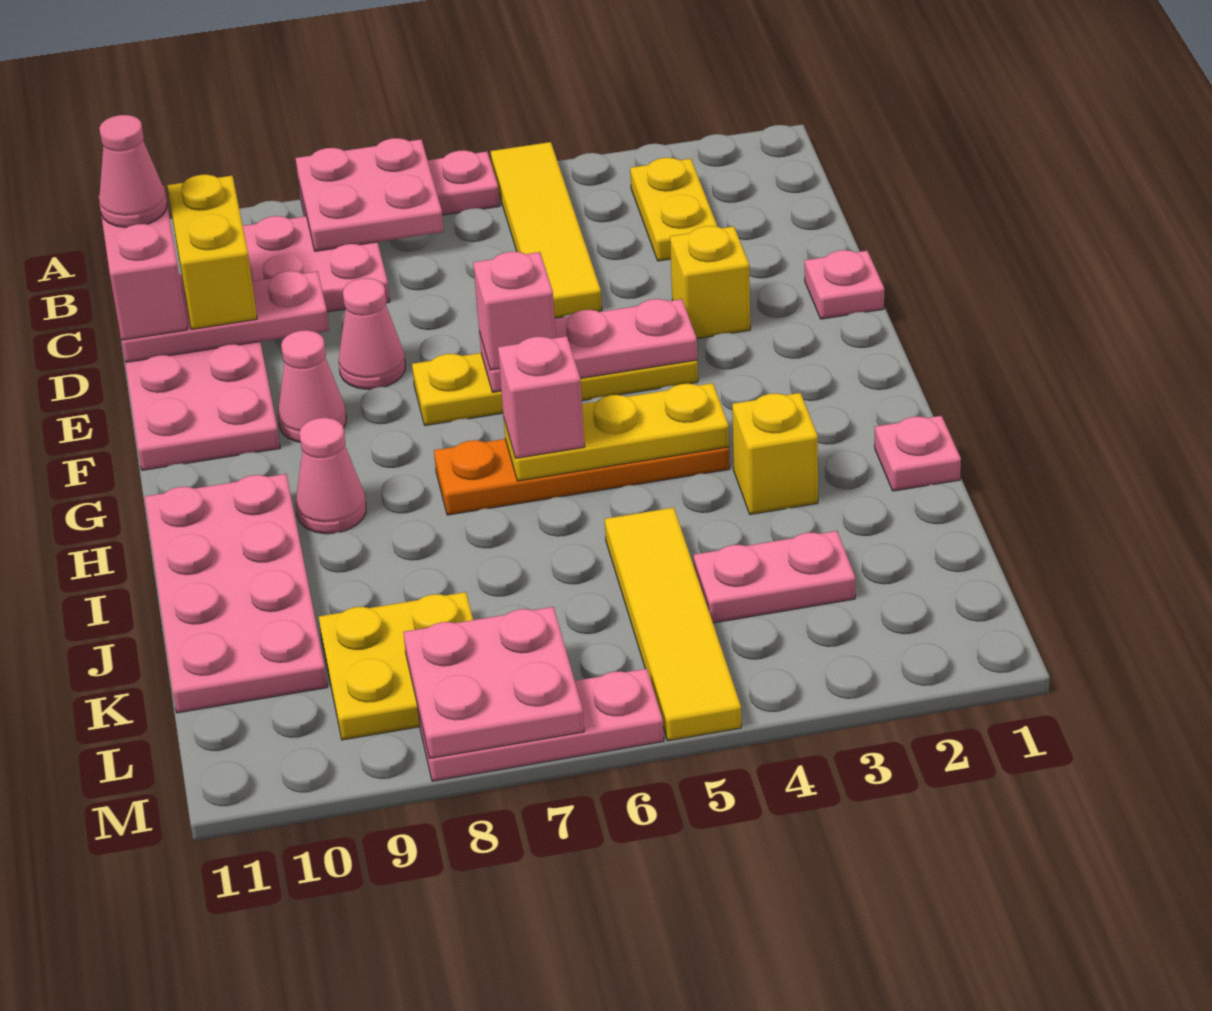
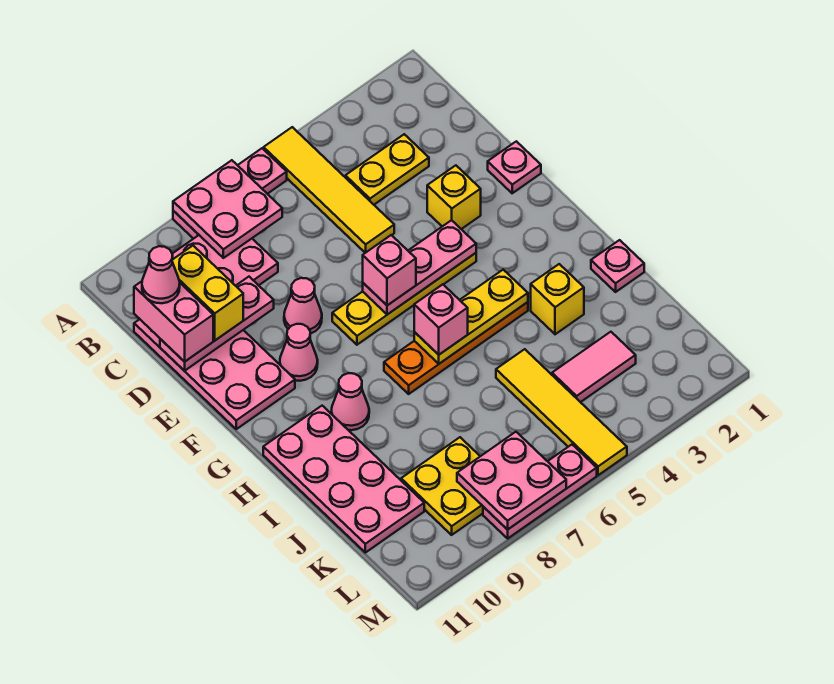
yellow 1x2 plate [630,158,718,261] -> yellow 1x2 plate turned to [345,134,429,205]
pink 1x2 plate [694,531,855,623] -> pink 1x2 tile [552,332,636,402]

